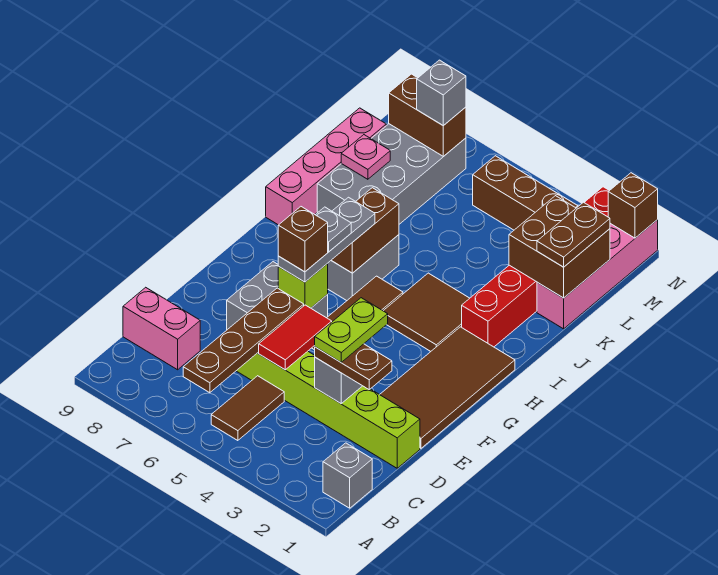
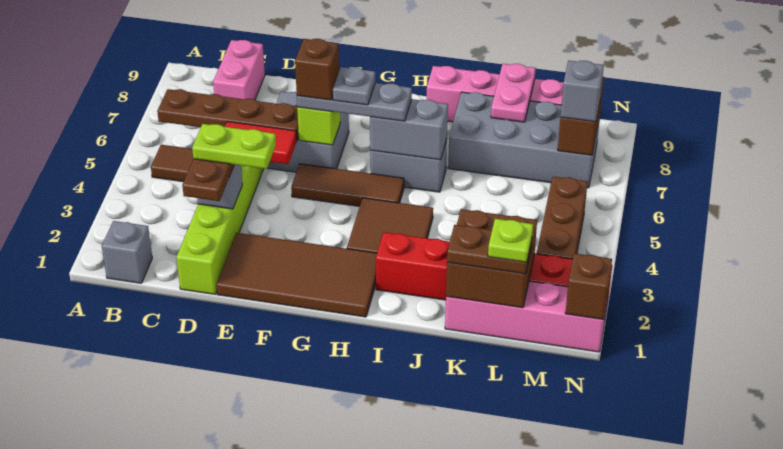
brown 1x2 brick [331,188,399,273] -> grey 1x2 brick [370,99,448,160]
pink 1x1 plate [341,135,390,179] -> pink 1x2 plate [491,64,536,122]
none -> lime 1x1 plate [488,219,533,262]

